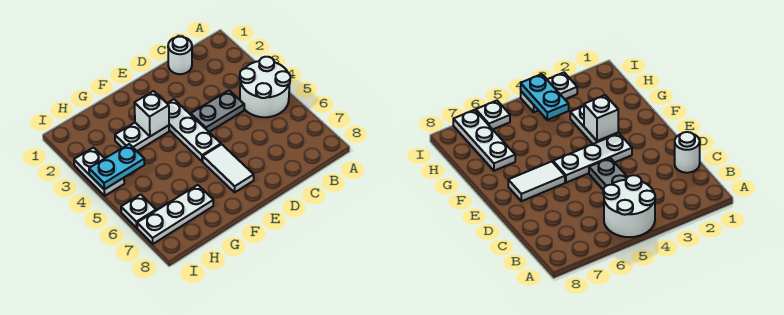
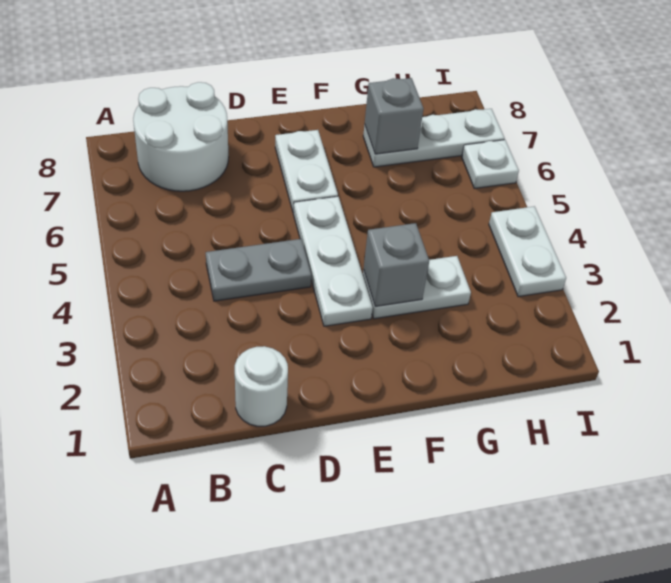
white 2x2 round brick [240,57,290,117] -> white 2x2 round brick moved to [133,82,229,191]
white 1x2 tile [203,144,254,192] -> white 1x2 plate [275,130,338,213]
white 1x1 brick [134,91,169,136] -> grey 1x1 brick [364,223,429,307]
none -> grey 1x1 brick [365,78,424,154]
cyan 1x2 plate [89,144,145,189] -> none

